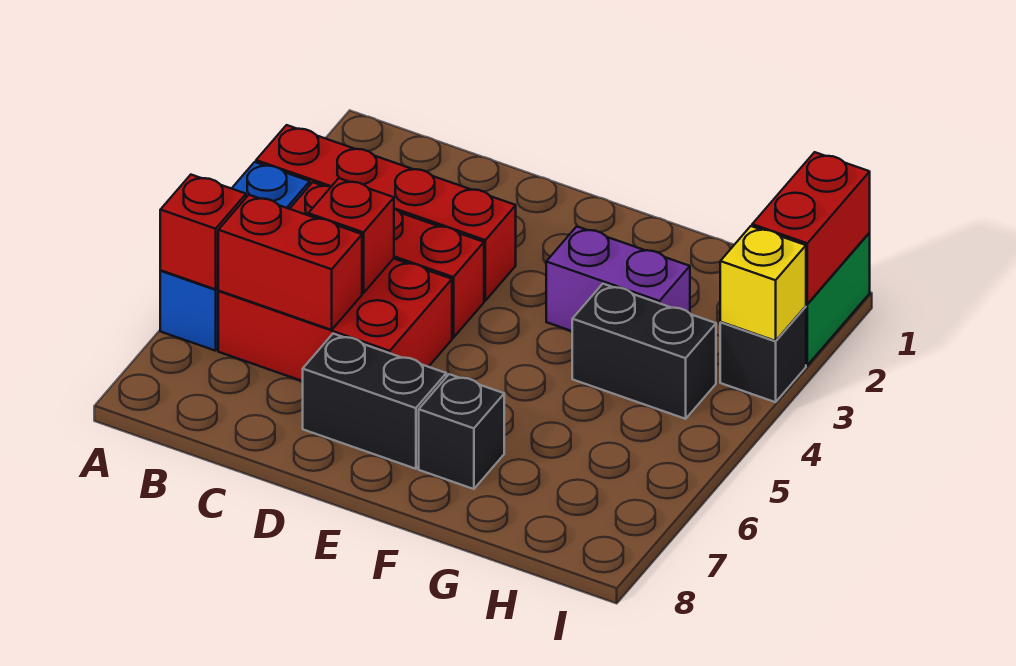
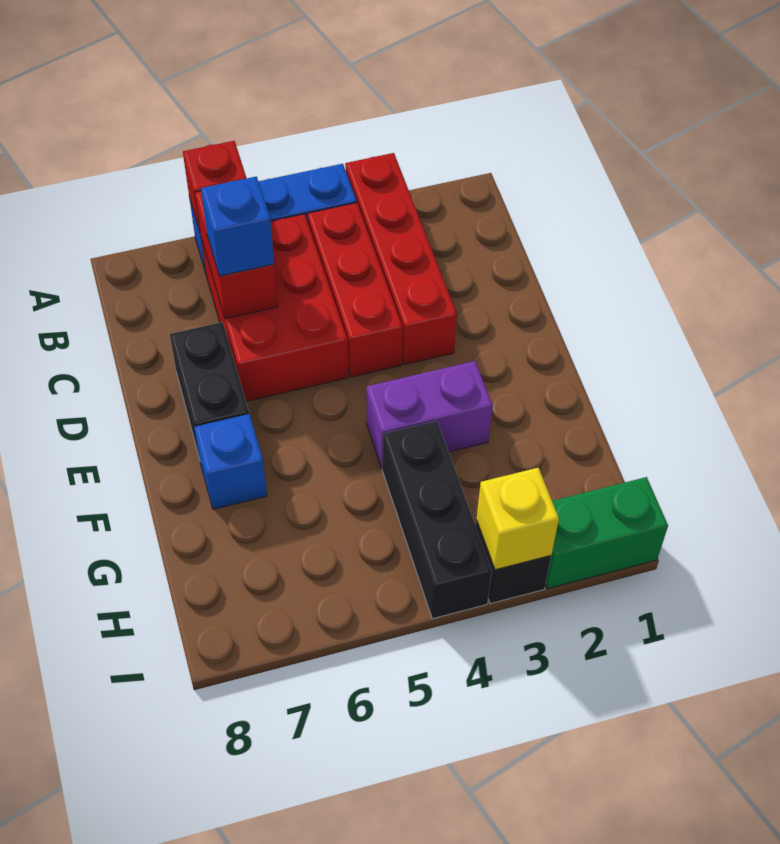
red 1x1 brick [308,178,394,293] -> none
none -> blue 1x1 brick [201,176,274,276]
purple 1x2 brick [546,227,690,331] -> purple 1x2 brick turned to [367,361,493,468]
black 1x1 brick [419,374,504,489] -> blue 1x1 brick [194,414,267,509]
black 1x2 brick [572,284,716,419] -> black 1x3 brick [382,421,492,619]
red 1x2 brick [752,152,870,304] -> none

